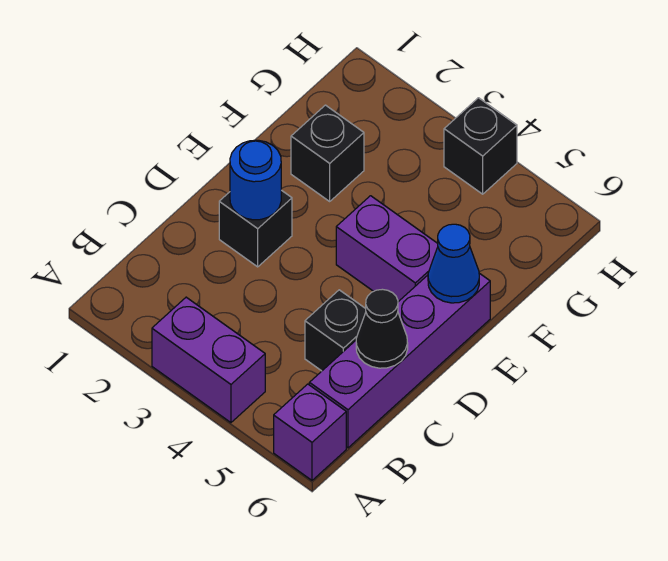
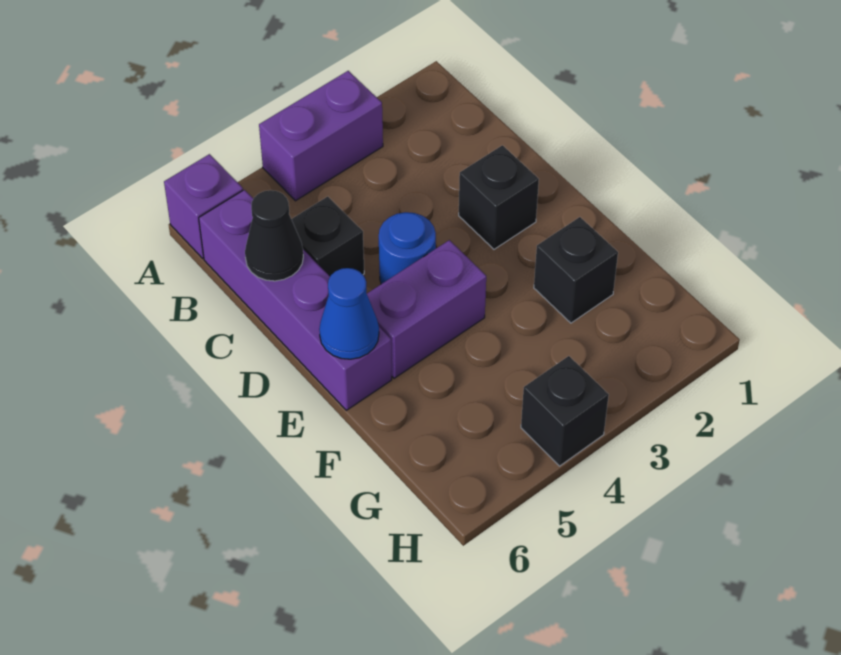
blue 1x1 round brick [230,140,281,220] -> blue 1x1 round brick moved to [379,212,436,284]

